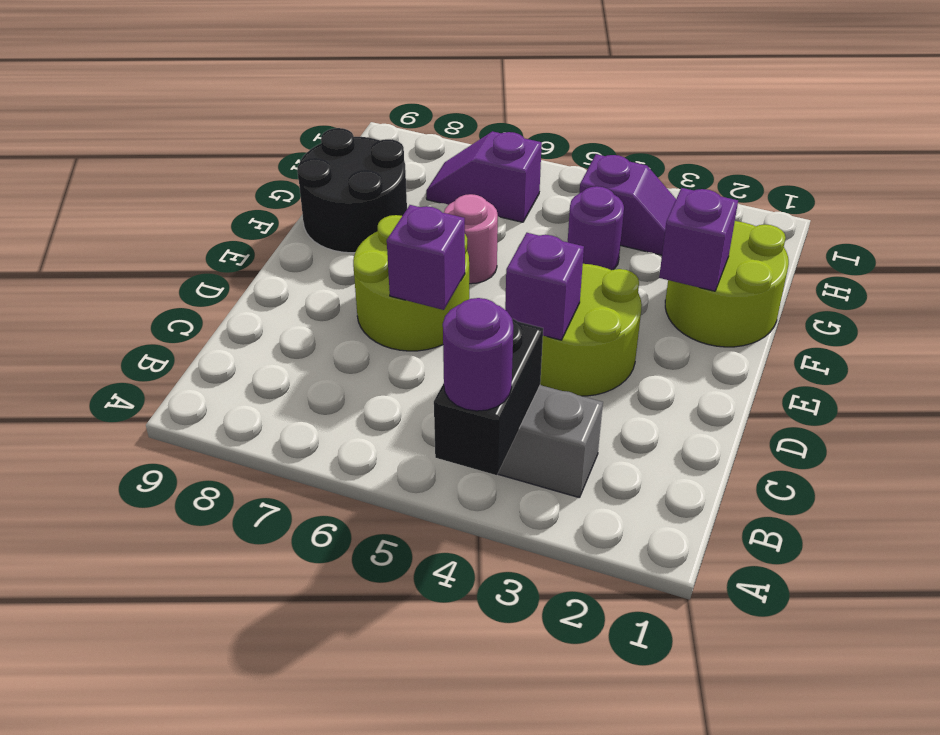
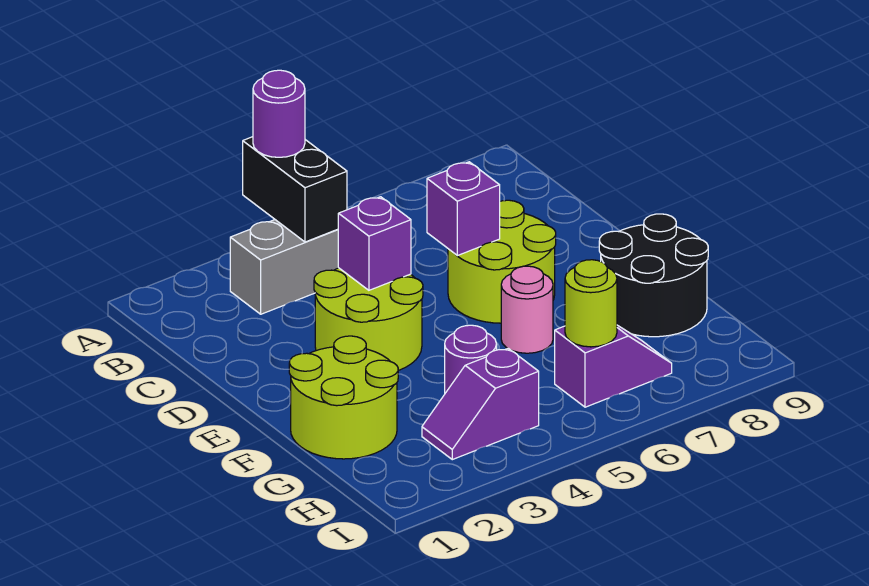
purple 1x1 brick [659,188,738,291] -> none
none -> lime 1x1 round brick [565,260,617,347]

